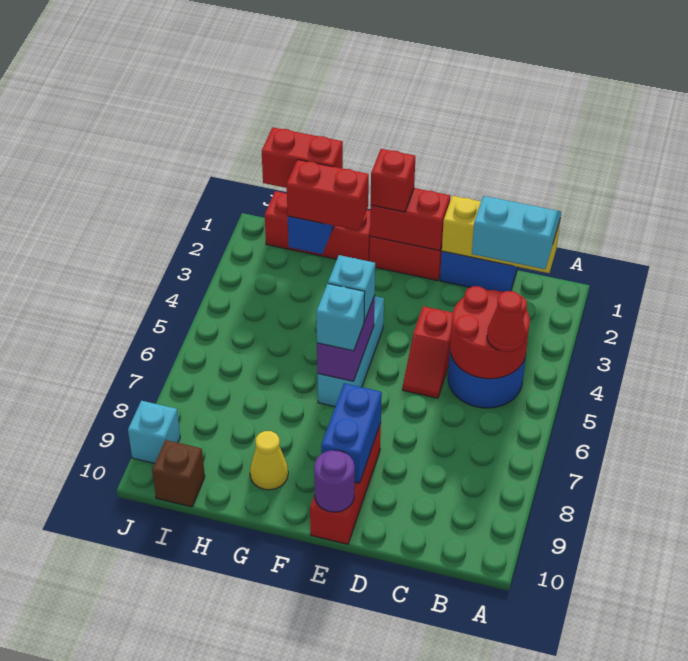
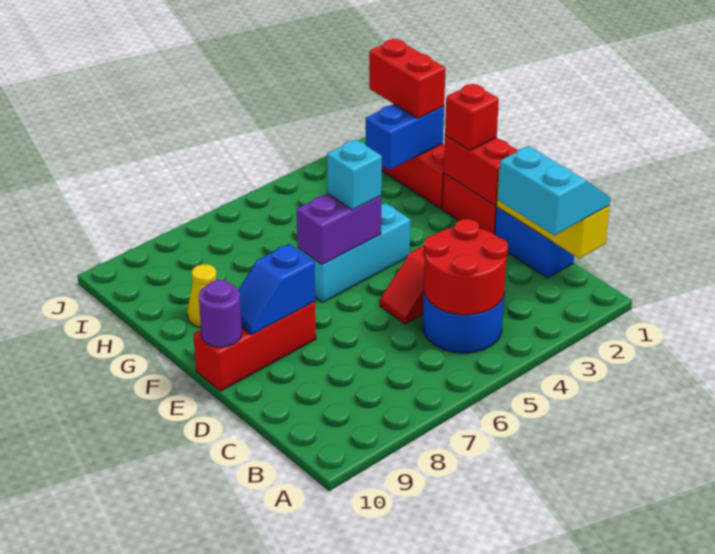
red 1x1 cone [487,291,526,352] -> none
blue 1x2 brick [321,383,382,483] -> blue 1x2 slope [239,244,315,335]
cyan 1x1 brick [316,284,365,351] -> none
red 1x2 brick [287,160,369,231] -> none
brown 1x1 brick [152,440,205,507] -> none
cyan 1x1 brick [128,401,180,464] -> none

